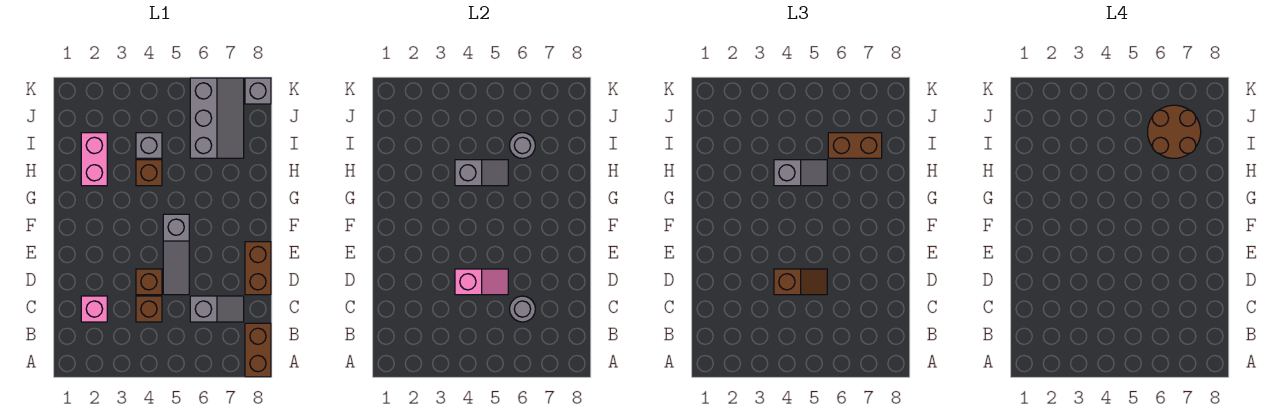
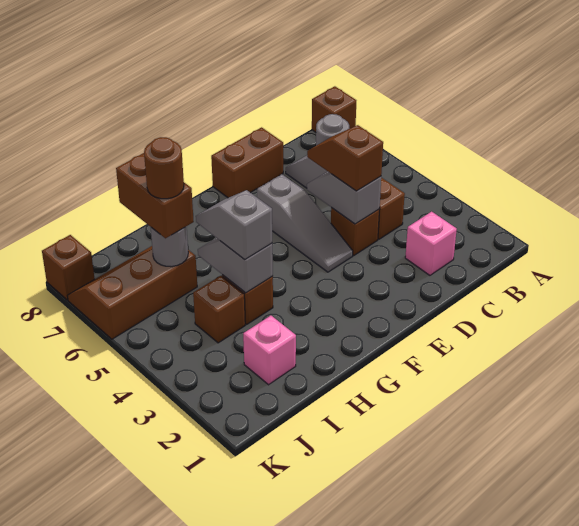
brown 1x2 brick [245,323,271,377] -> brown 1x1 brick [312,86,356,132]
pink 1x2 slope [455,269,508,295] -> grey 1x2 slope [307,172,381,224]
grey 1x3 slope [163,214,189,295] -> grey 1x3 slope turned to [257,174,353,272]
pink 1x2 brick [81,133,107,186] -> pink 1x1 brick [243,316,296,385]
grey 1x1 brick [136,133,162,158] -> brown 1x1 brick [193,276,245,343]
grey 2x3 slope [190,78,244,158] -> brown 2x3 slope [67,246,197,339]
brown 2x2 round brick [1148,105,1201,158] -> brown 1x1 round brick [144,137,184,199]
grey 1x1 brick [245,78,271,104] -> brown 1x1 brick [42,235,95,300]

